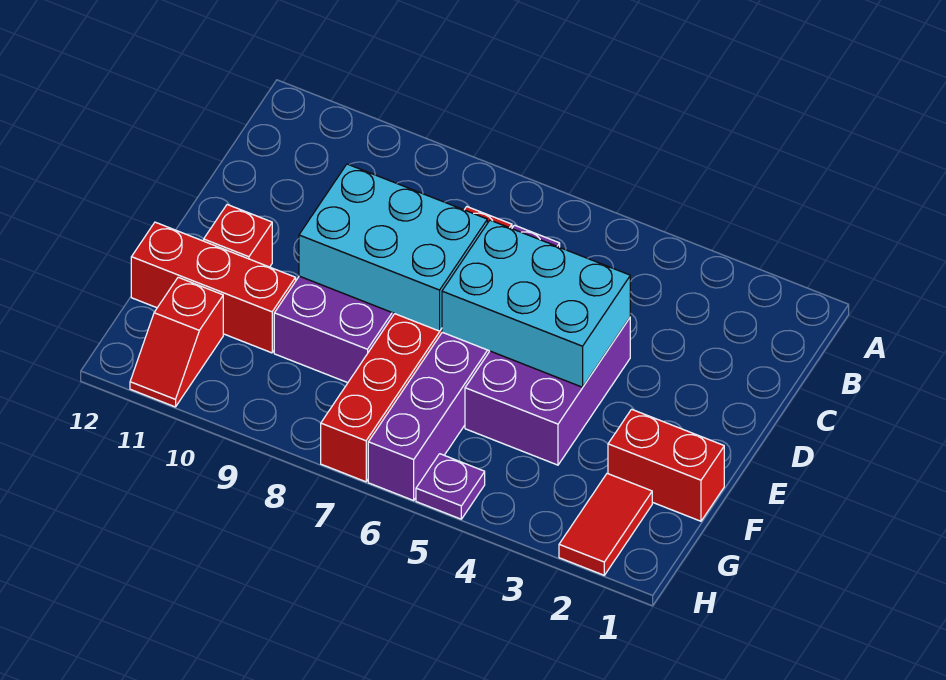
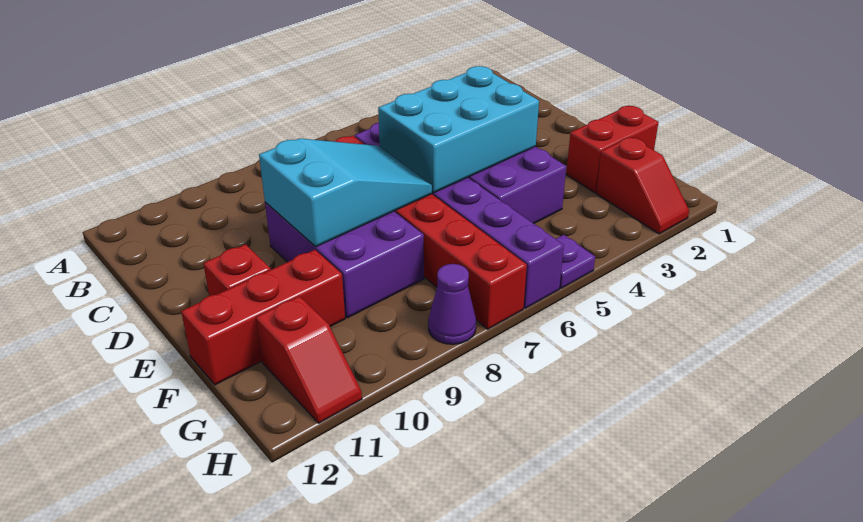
cyan 2x3 brick [299,164,487,331] -> cyan 2x3 slope [259,138,432,247]
red 1x2 tile [559,473,652,575] -> red 1x2 slope [596,137,689,234]
none -> purple 1x1 cone [428,264,476,344]

